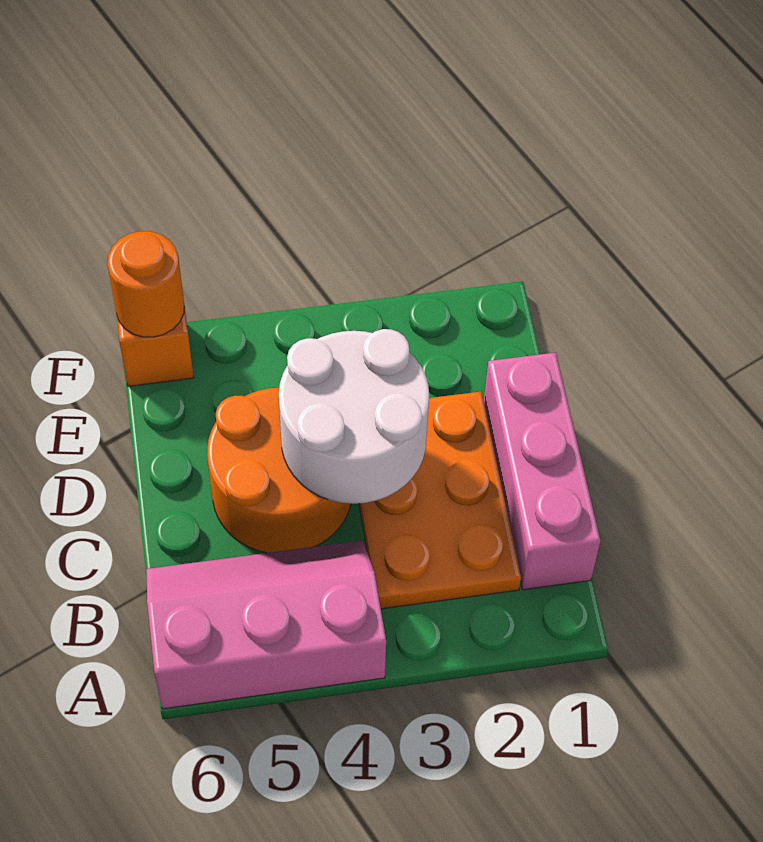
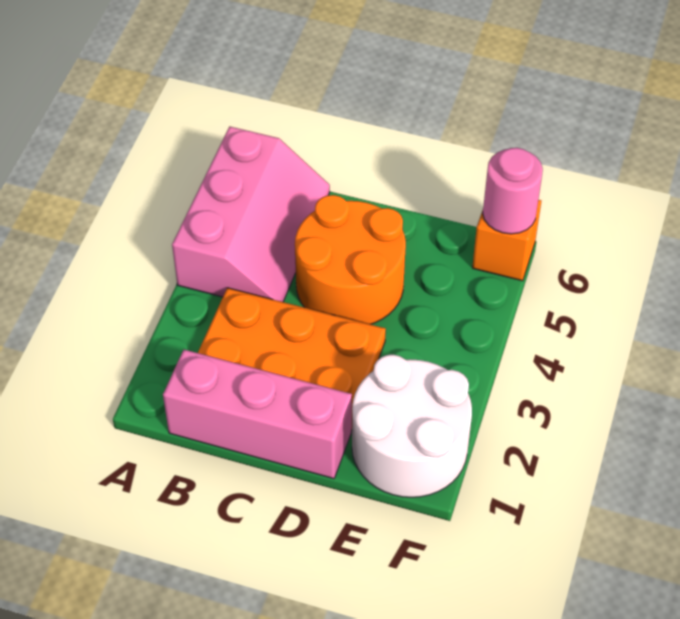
white 2x2 round brick [279,329,429,504] -> white 2x2 round brick moved to [352,355,472,497]
orange 1x1 round brick [108,231,184,337] -> pink 1x1 round brick [483,148,543,234]

